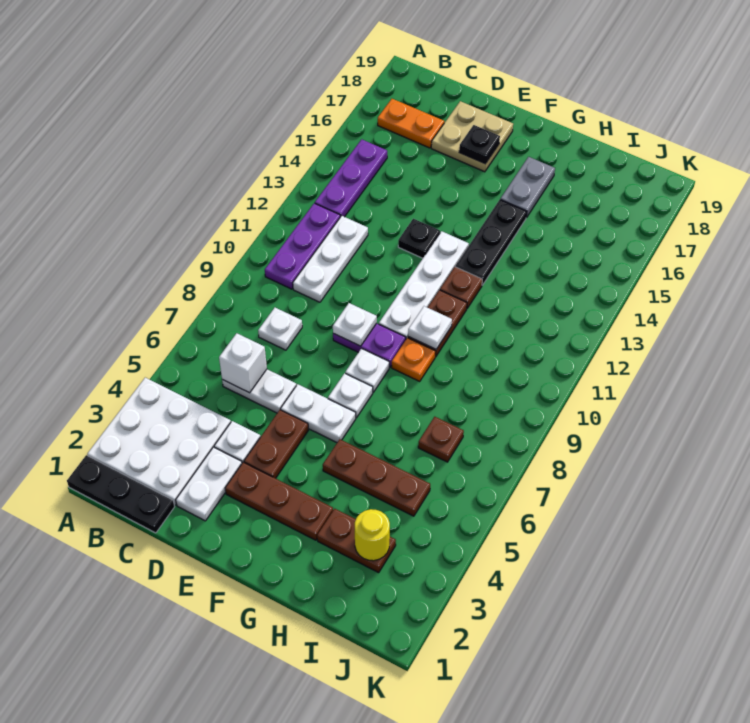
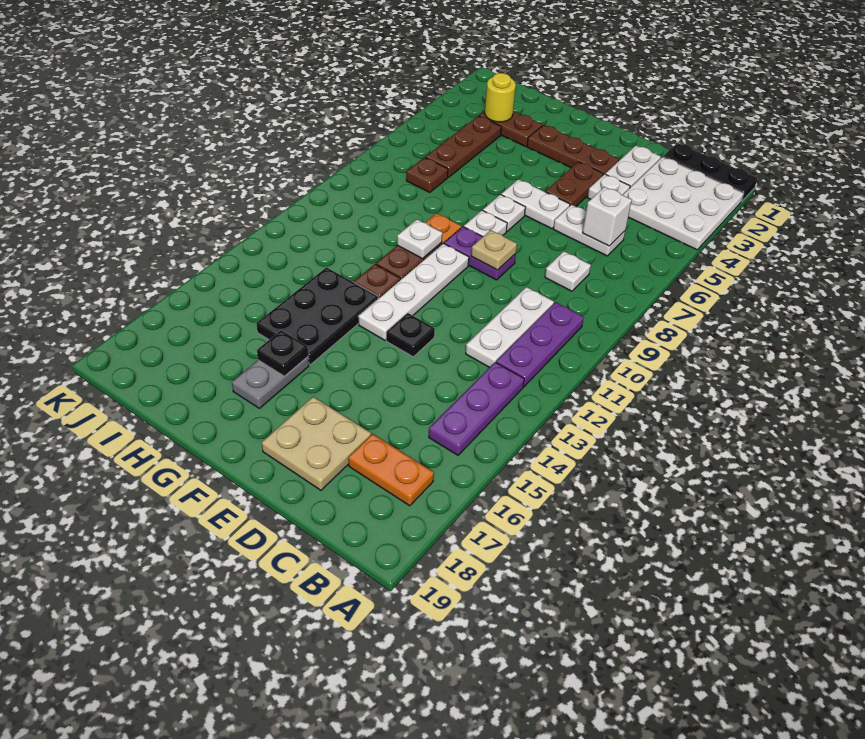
white 1x1 plate [333,303,377,346] -> tan 1x1 plate [471,230,517,270]
black 1x1 plate [459,125,500,164] -> black 1x1 plate moved to [257,330,308,376]
brown 1x3 plate [323,439,430,516] -> brown 1x3 plate turned to [425,116,501,177]
black 1x3 plate [456,200,527,285] -> black 2x3 plate [256,267,379,365]

